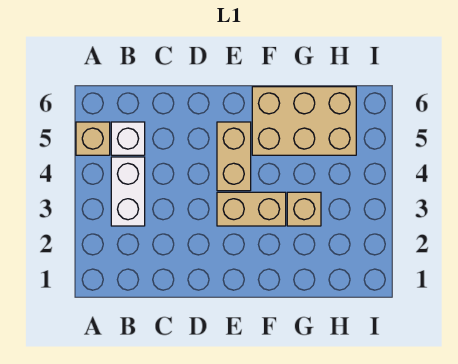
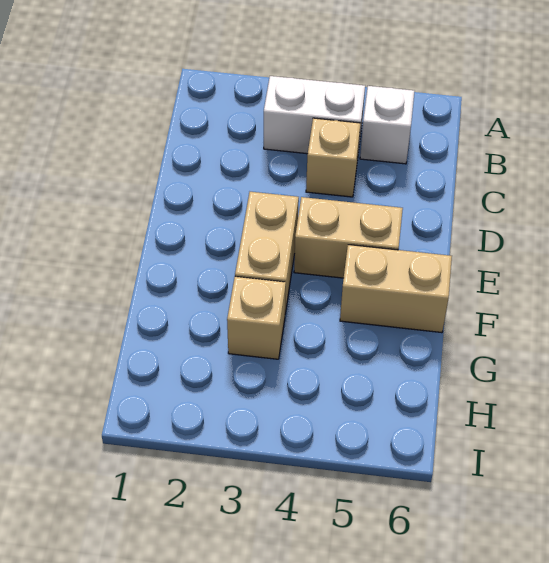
tan 1x1 brick [76,122,110,155] -> tan 1x1 brick moved to [306,118,361,197]
tan 2x3 brick [252,87,356,155] -> tan 1x2 brick [340,245,452,333]

